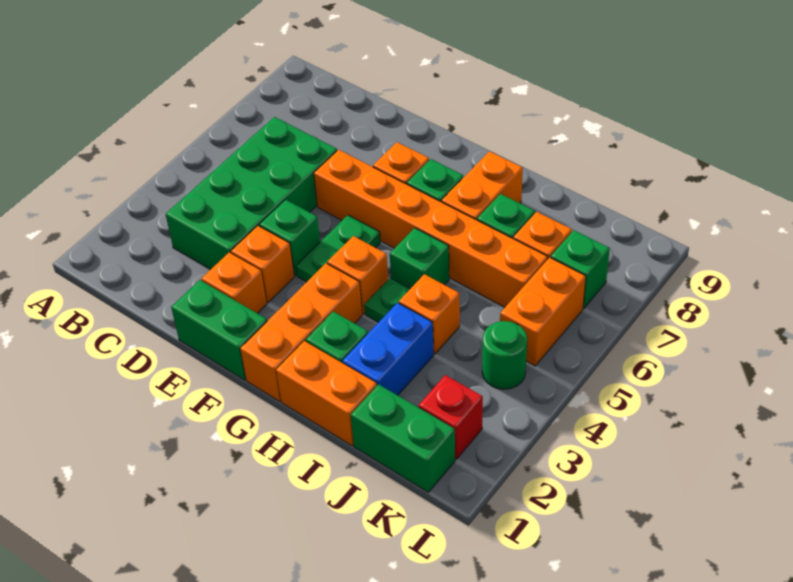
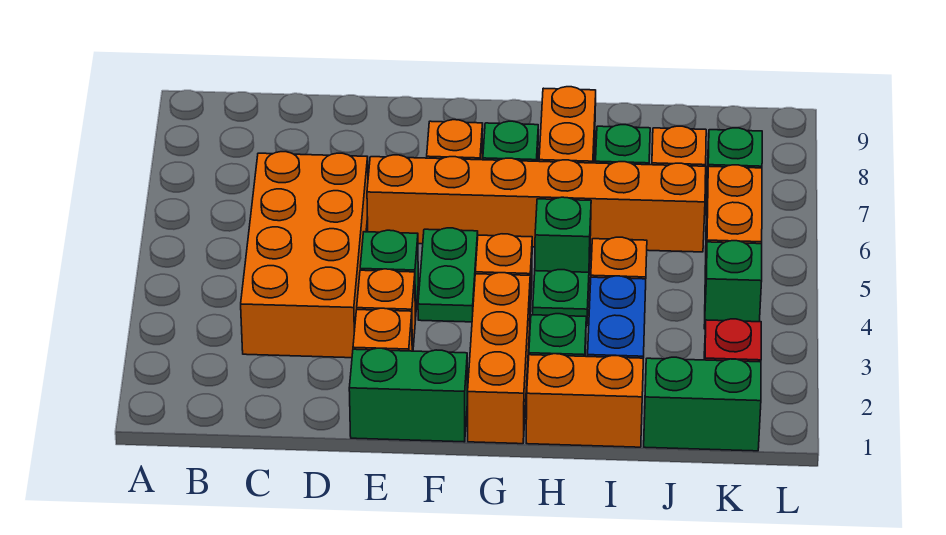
green 2x4 brick [166,117,337,270] -> orange 2x4 brick [241,152,368,358]
green 1x1 round brick [482,321,527,389] -> green 1x1 brick [704,241,762,329]

